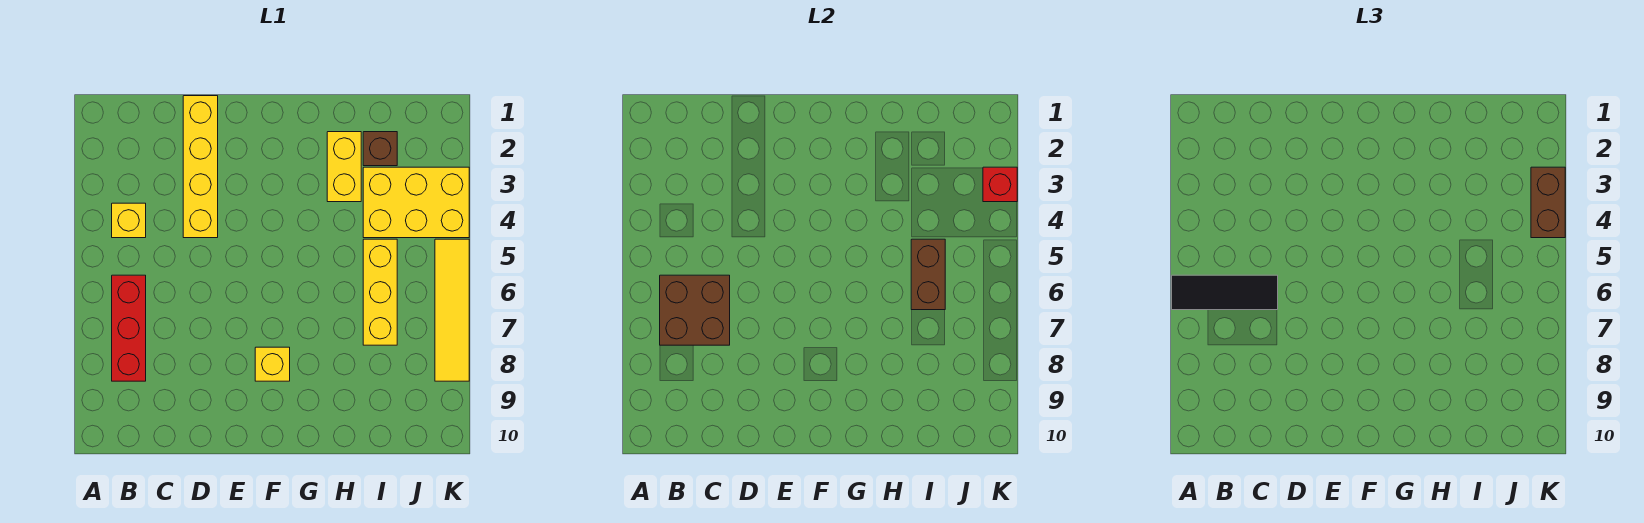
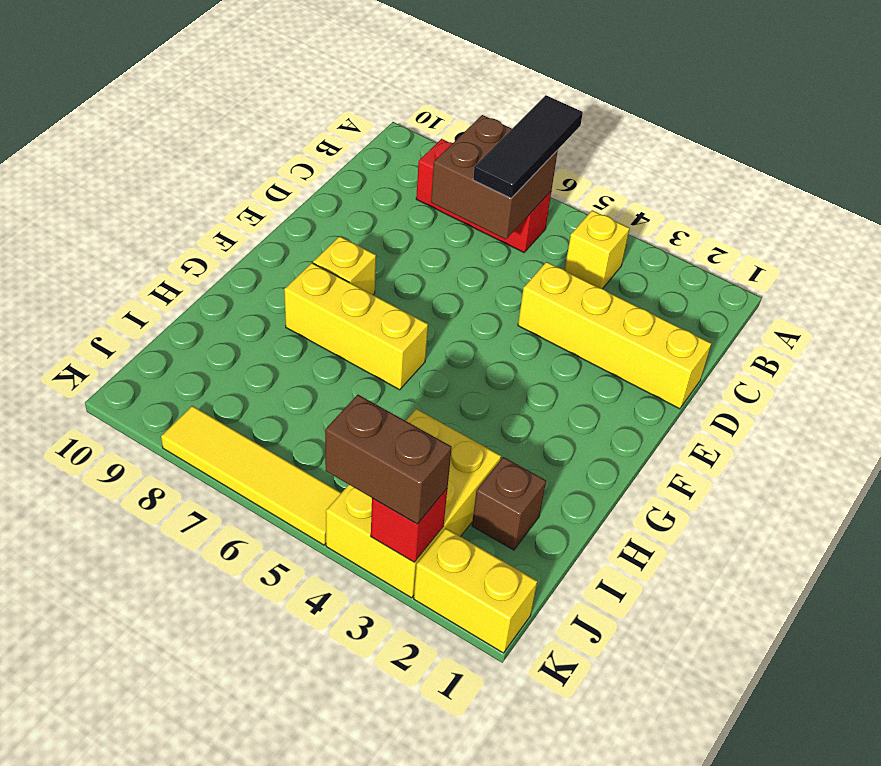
yellow 1x2 brick [327,132,361,202] -> yellow 1x2 brick moved to [414,528,537,653]
yellow 1x3 brick [363,239,397,345] -> yellow 1x3 brick moved to [284,263,428,390]
brown 1x2 brick [911,239,945,310] -> none

